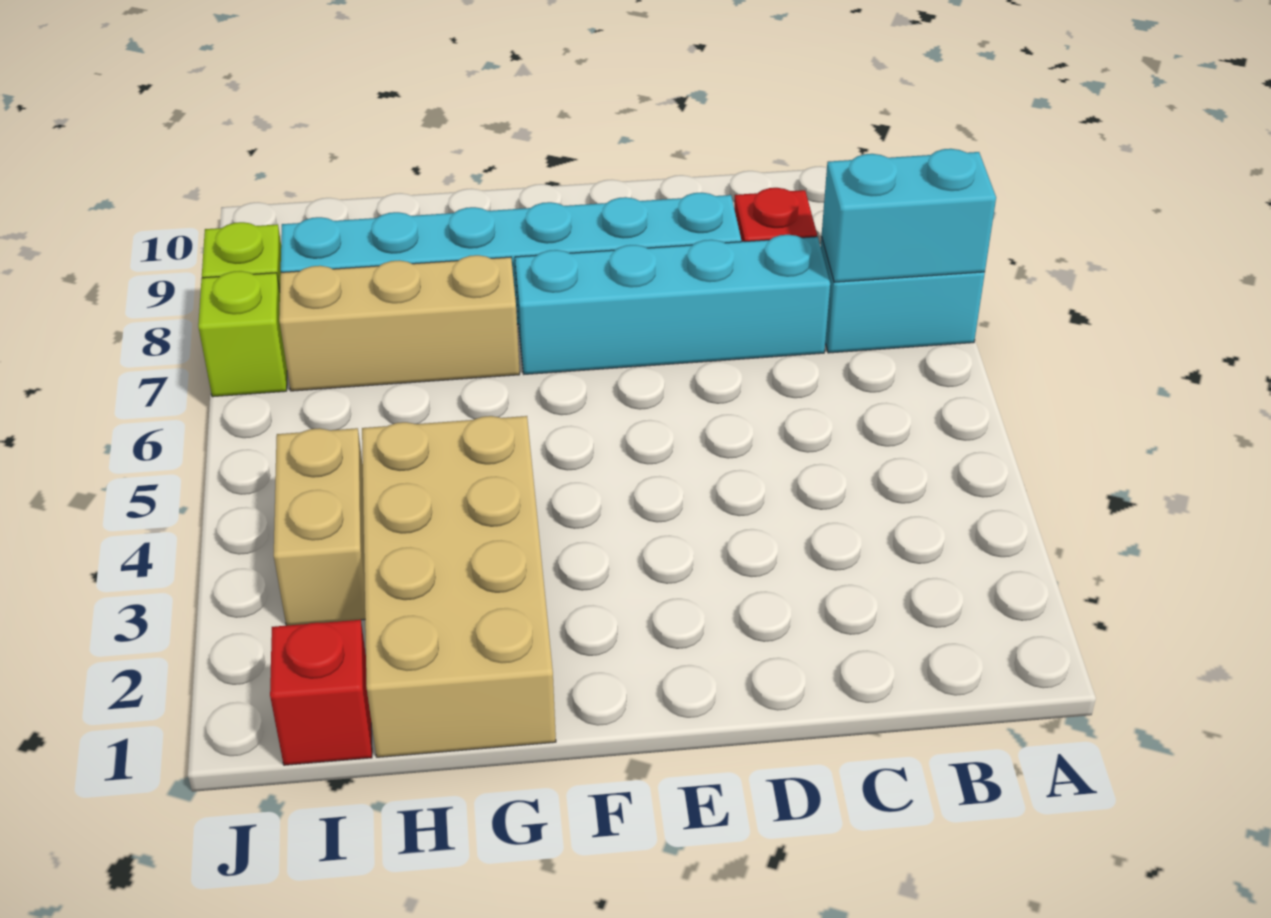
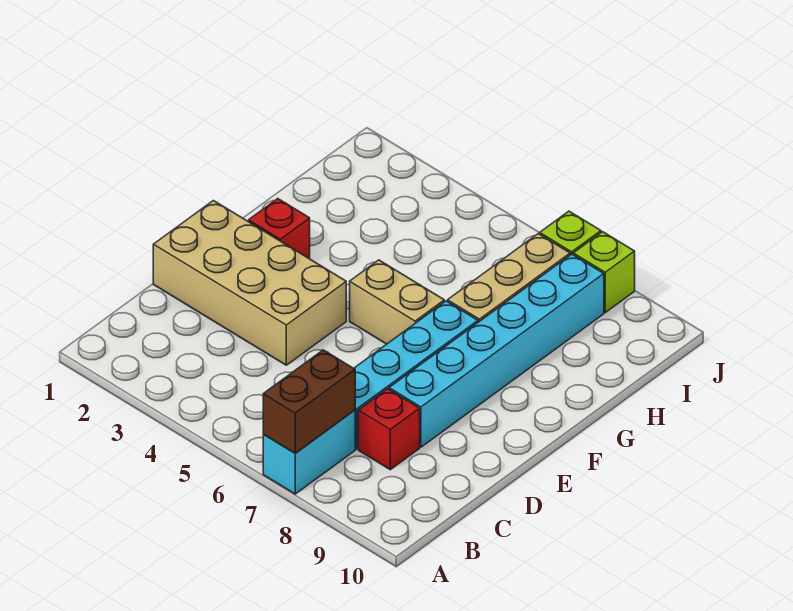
cyan 1x2 brick [822,149,996,282] -> brown 1x2 brick [263,350,355,453]
tan 2x4 brick [362,416,556,757] -> tan 2x4 brick moved to [153,201,346,365]
red 1x1 brick [270,620,372,765] -> red 1x1 brick moved to [249,199,310,258]
tan 1x2 brick [274,428,365,626] -> tan 1x2 brick moved to [350,260,444,344]

